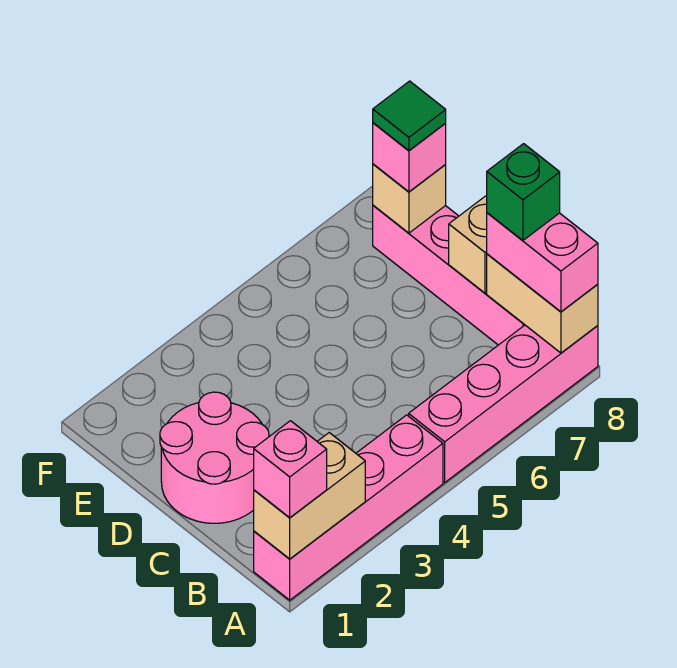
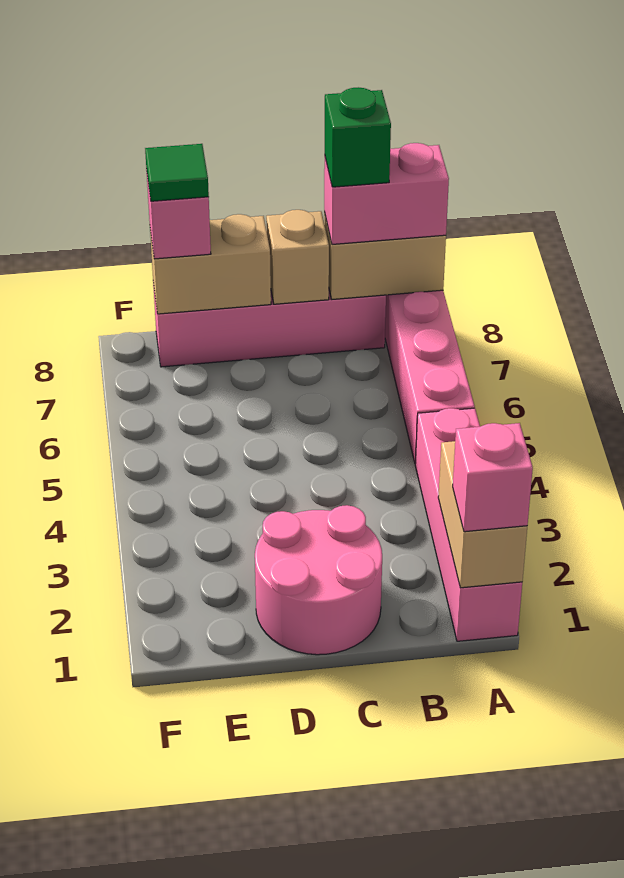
tan 1x1 brick [373,164,446,233] -> tan 1x2 brick [150,214,271,314]

